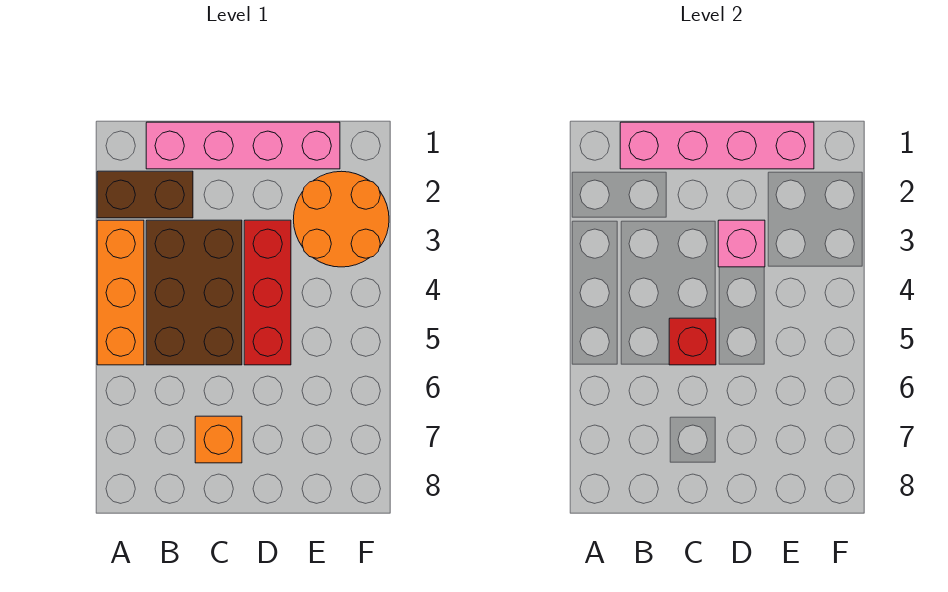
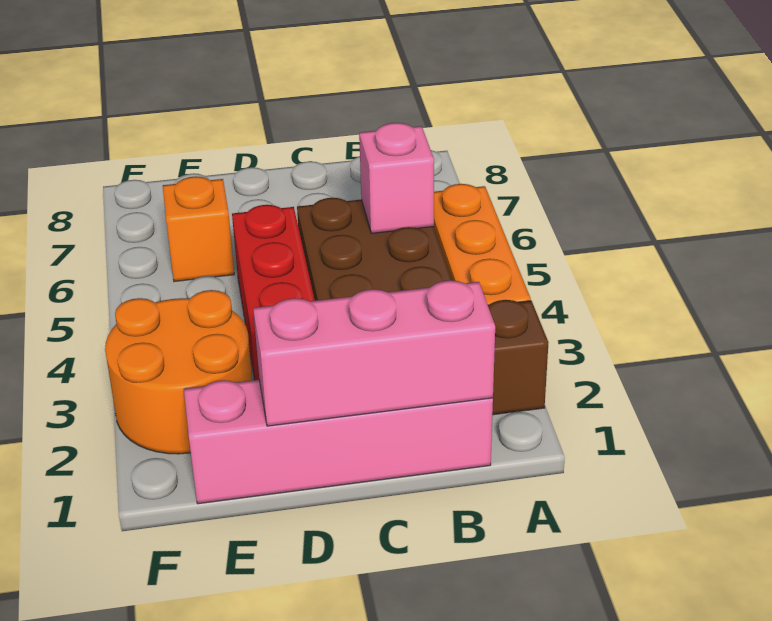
pink 1x4 brick [620,122,814,169] -> pink 1x3 brick [253,280,495,426]
red 1x1 brick [669,318,716,365] -> none
orange 1x1 brick [195,416,242,463] -> orange 1x1 brick moved to [163,176,234,282]
pink 1x1 brick [718,220,765,267] -> pink 1x1 brick moved to [359,123,434,233]

